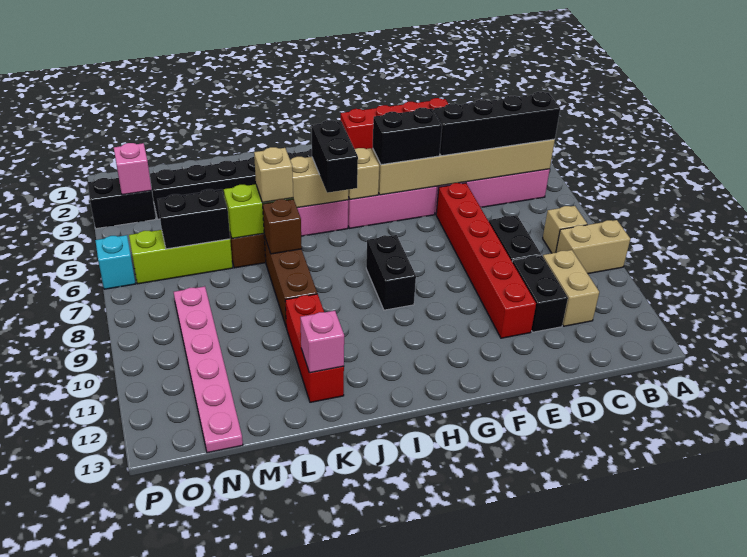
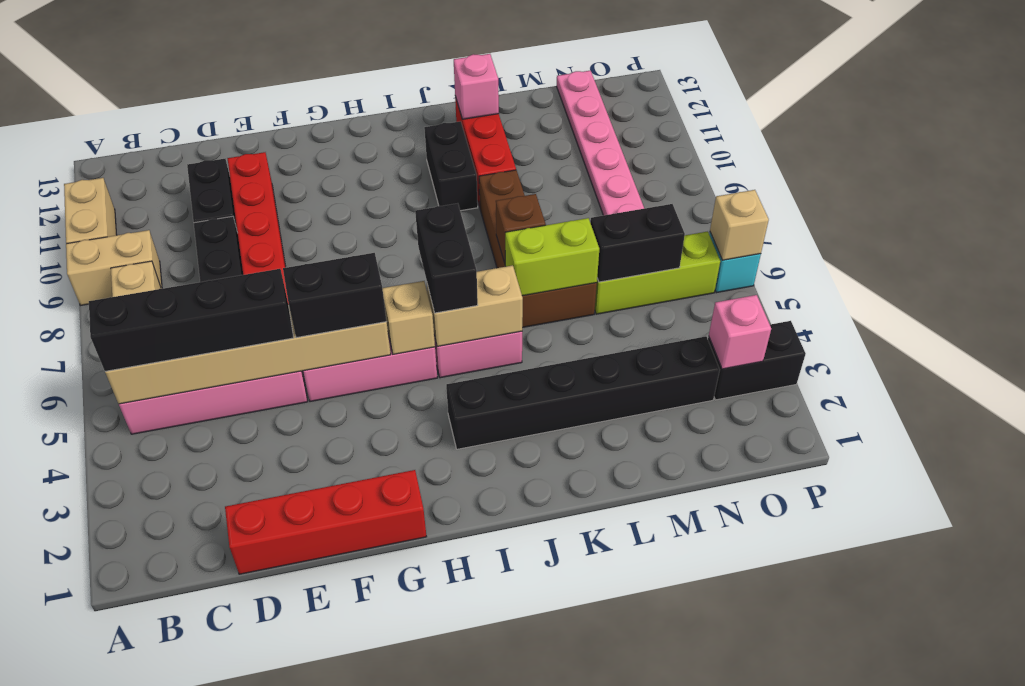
tan 1x2 brick [543,250,599,326] -> tan 1x2 brick moved to [64,178,117,243]
black 1x2 brick [366,235,416,310] -> black 1x2 brick moved to [424,121,478,211]
tan 1x1 brick [254,147,293,202] -> tan 1x1 brick moved to [710,190,769,260]

